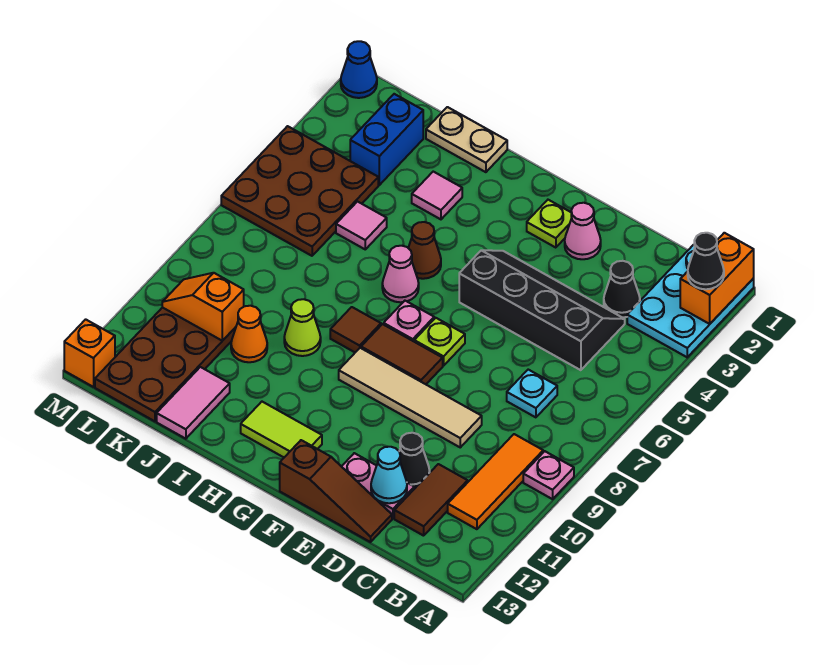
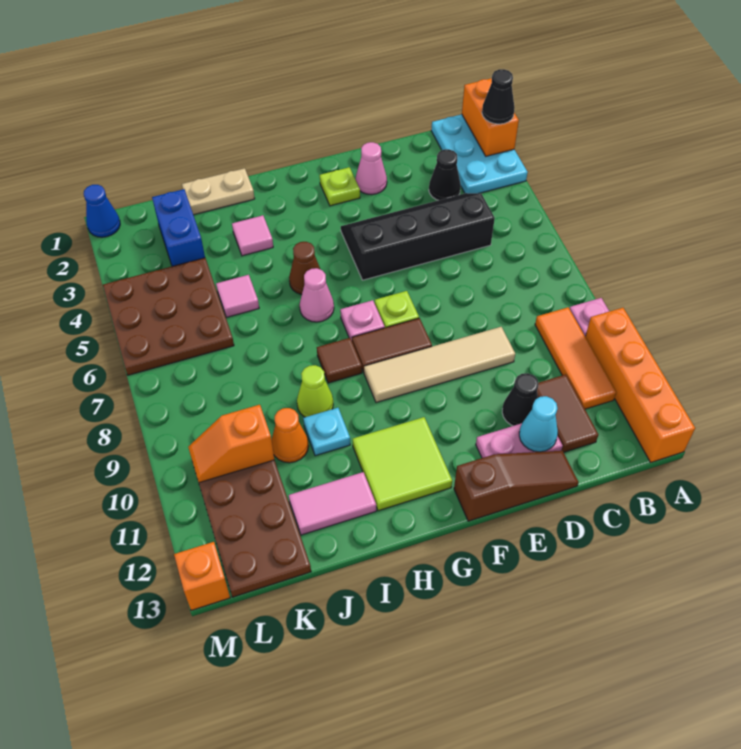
none -> orange 1x4 brick [585,308,695,462]
cyan 1x1 plate [507,370,557,417] -> cyan 1x1 plate moved to [303,408,350,456]
lime 1x2 tile [241,402,322,457] -> lime 2x2 tile [353,417,452,511]
pink 1x2 tile [157,367,230,439] -> pink 1x2 tile turned to [289,472,376,535]

